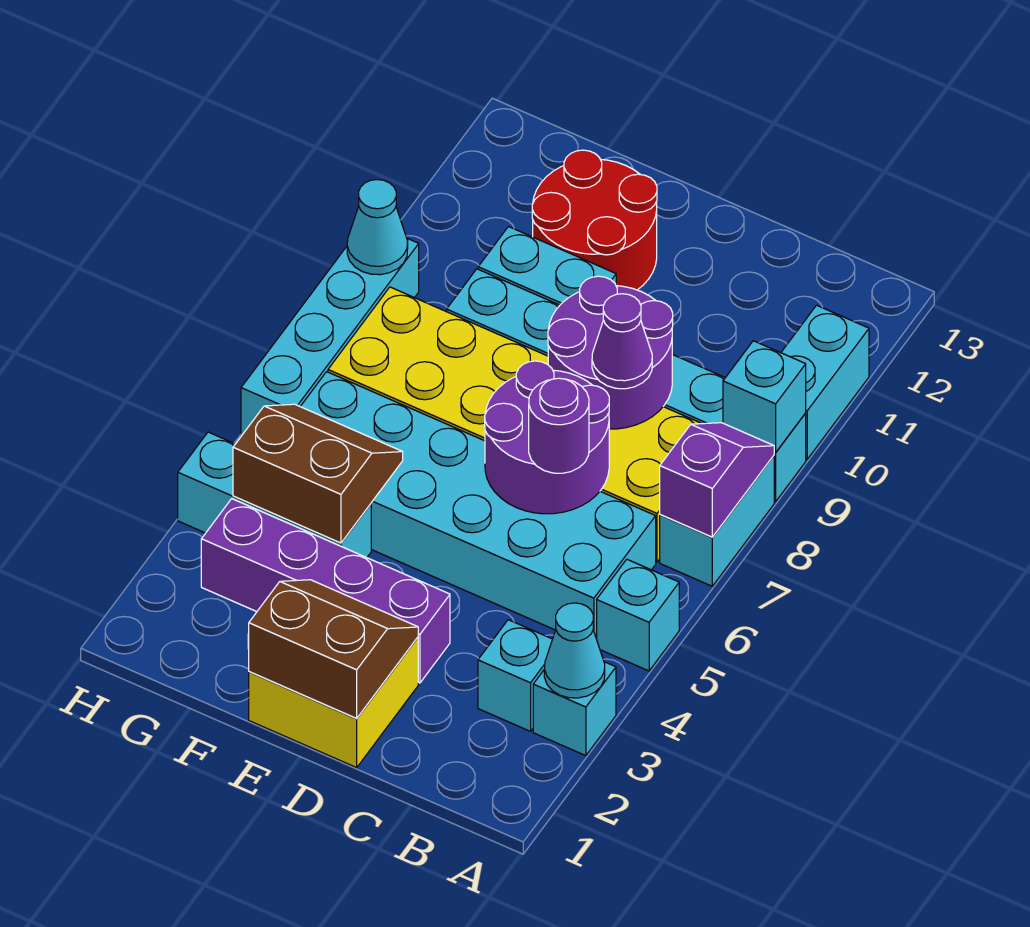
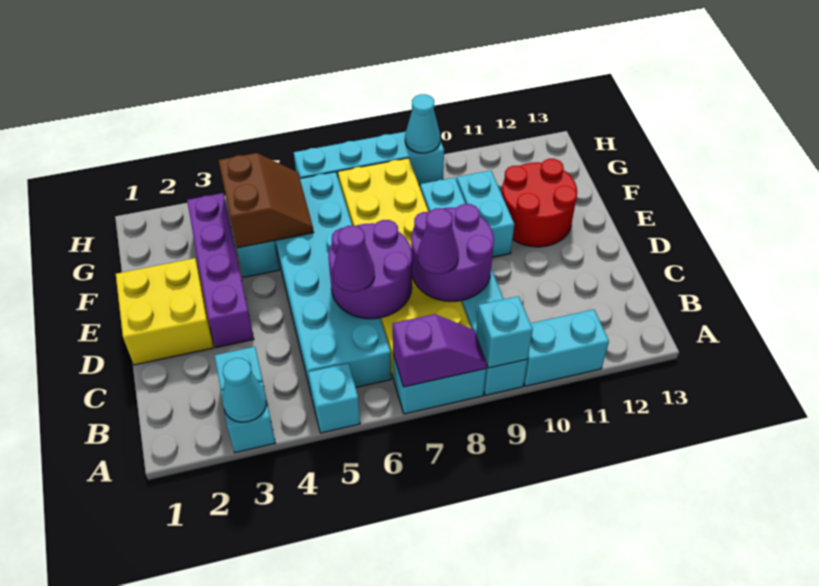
purple 1x1 round brick [529,378,589,473] -> purple 1x1 cone [333,226,375,292]
brown 2x2 slope [249,580,418,718] -> none

